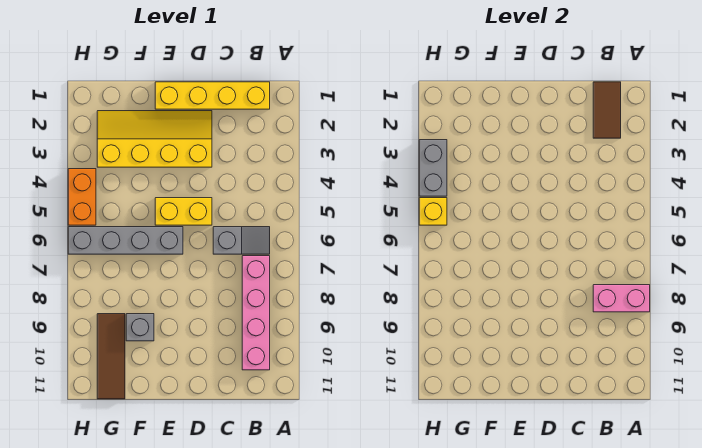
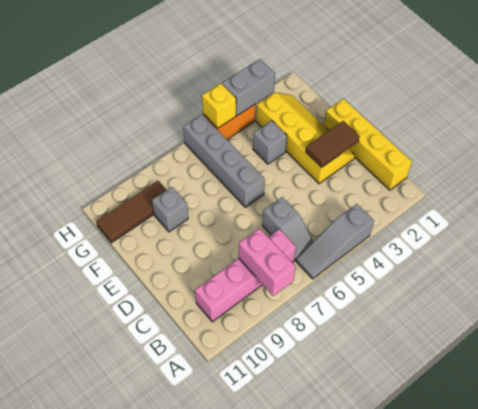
none -> grey 1x3 slope [296,204,374,279]
brown 1x2 tile [593,82,621,138] -> brown 1x2 tile moved to [306,121,360,167]
yellow 1x2 brick [155,198,212,225] -> none
none -> grey 1x1 brick [253,121,287,164]

